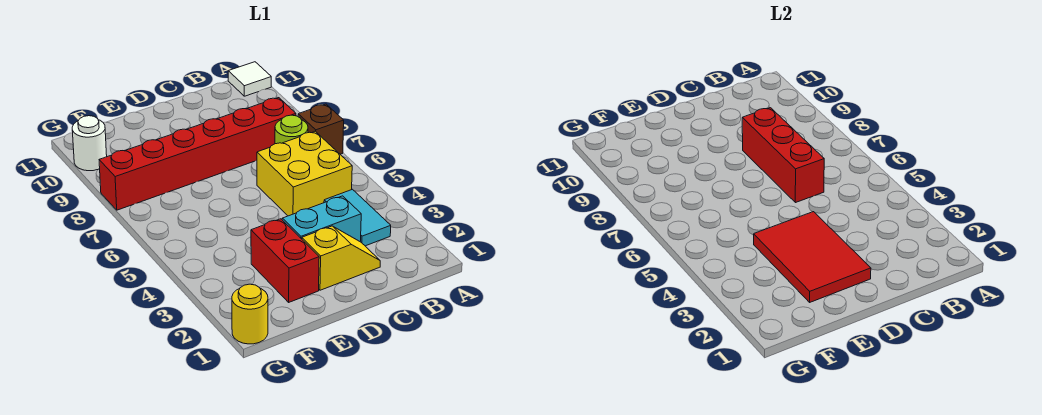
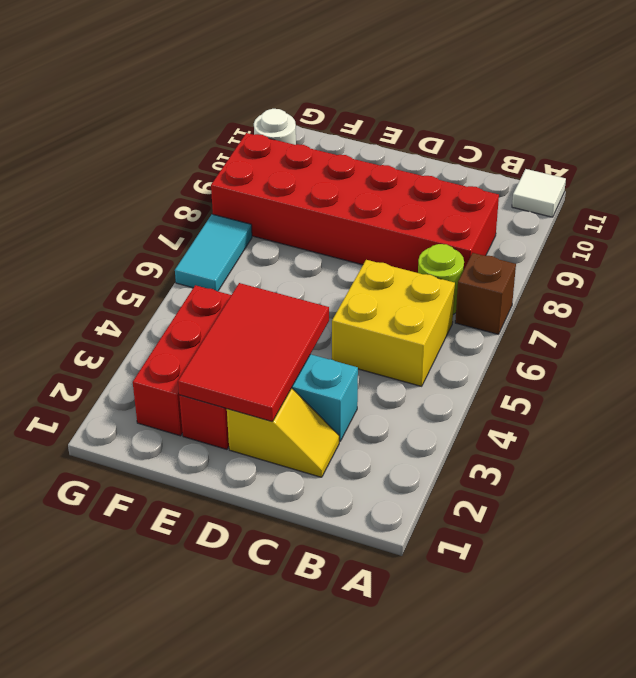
cyan 1x2 tile [324,189,391,246] -> cyan 1x2 tile moved to [175,214,252,291]
red 1x6 brick [99,98,296,210] -> red 2x6 brick [211,133,499,273]
red 1x3 brick [742,108,824,203] -> red 1x3 brick moved to [133,285,231,436]
yellow 1x1 round brick [232,284,268,344] -> none

